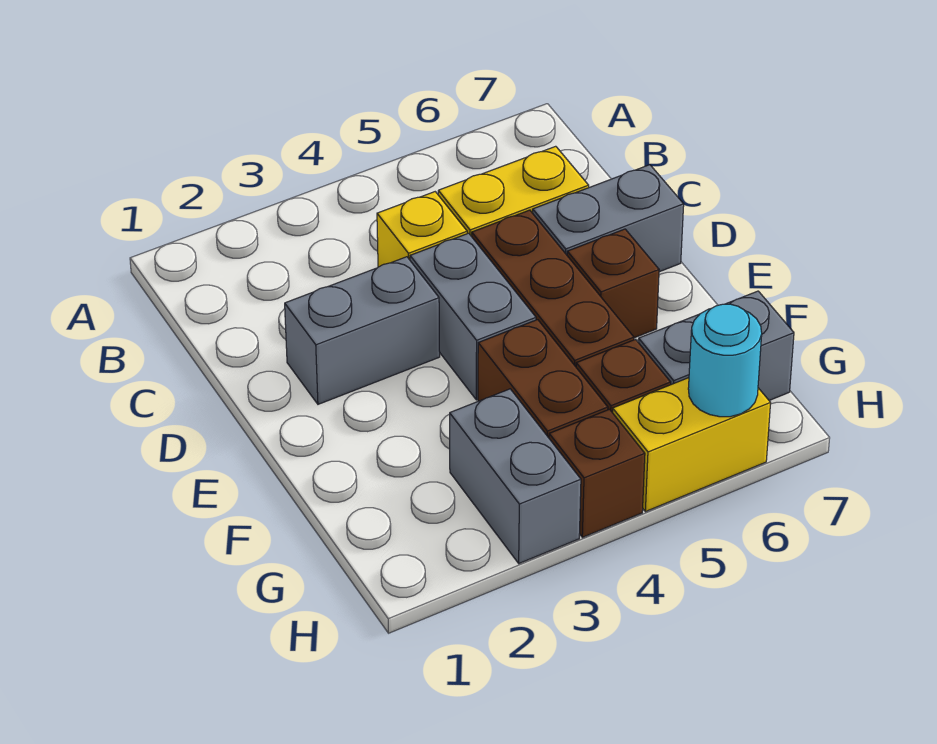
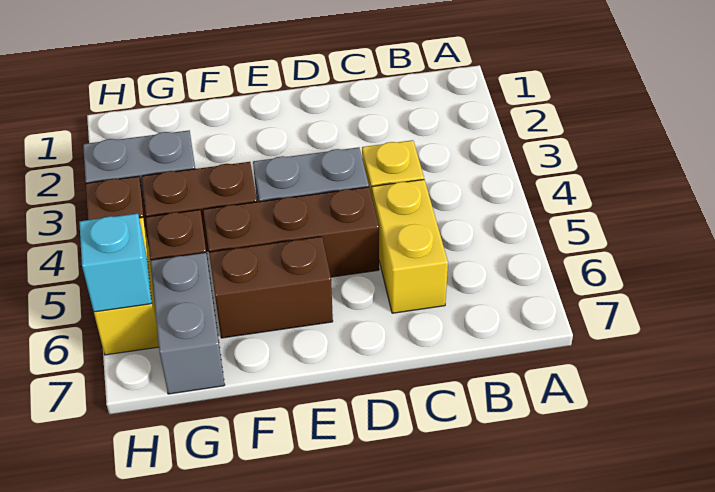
grey 1x2 brick [285,257,440,404] -> none
grey 1x2 brick [533,165,684,272] -> none
brown 1x1 brick [567,229,659,338] -> brown 1x2 brick [209,237,333,338]
cyan 1x1 round brick [688,304,762,417] -> cyan 1x1 brick [79,213,152,312]

